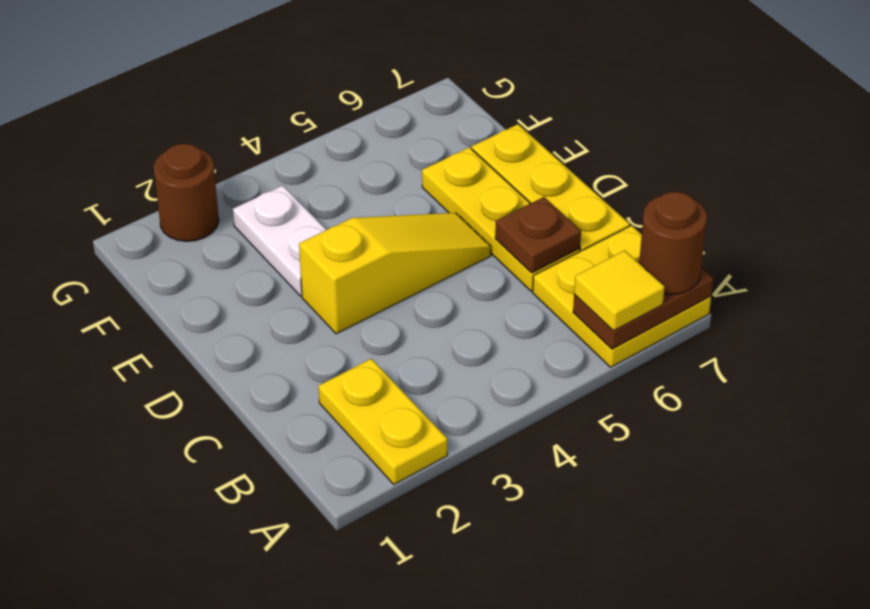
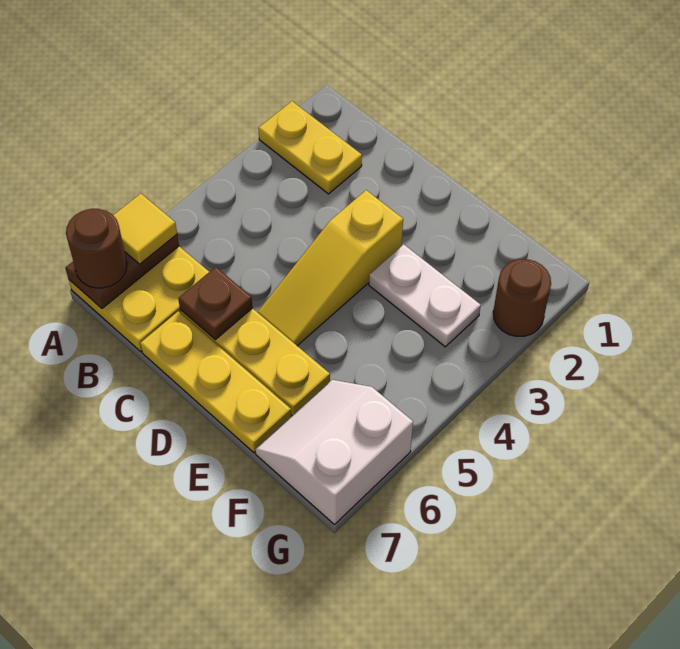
none -> white 2x2 slope [255,380,413,524]

